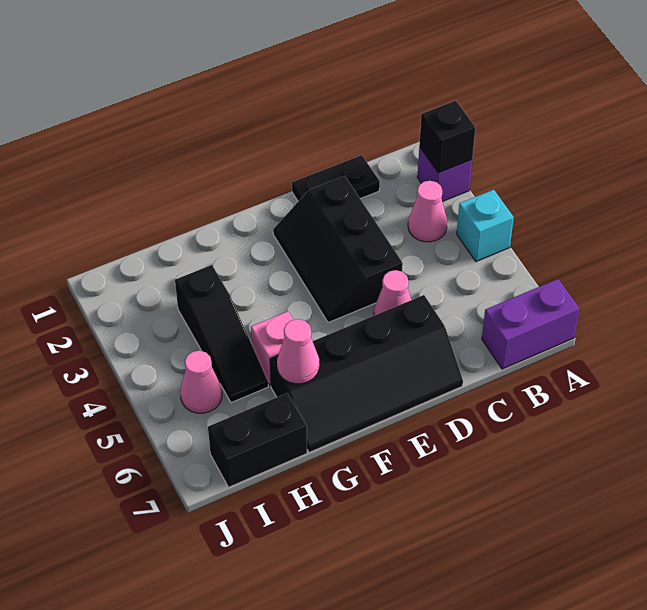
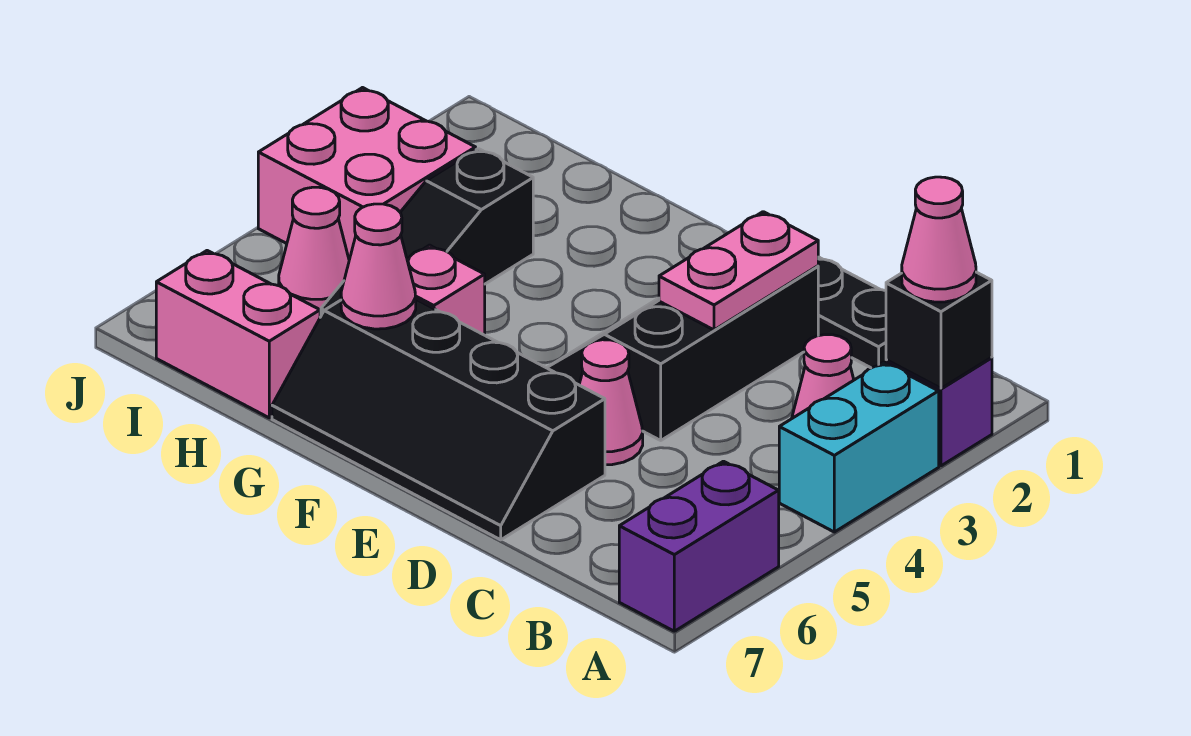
none -> pink 1x1 cone [902,177,976,302]
cyan 1x1 brick [457,190,514,261] -> cyan 1x2 brick [779,362,939,532]
purple 1x2 brick [482,279,580,369] -> purple 1x2 brick turned to [619,461,779,631]
none -> pink 1x2 plate [659,212,818,330]
black 1x2 brick [208,393,307,487] -> pink 1x2 brick [156,251,320,418]
none -> pink 2x2 brick [258,88,476,260]

